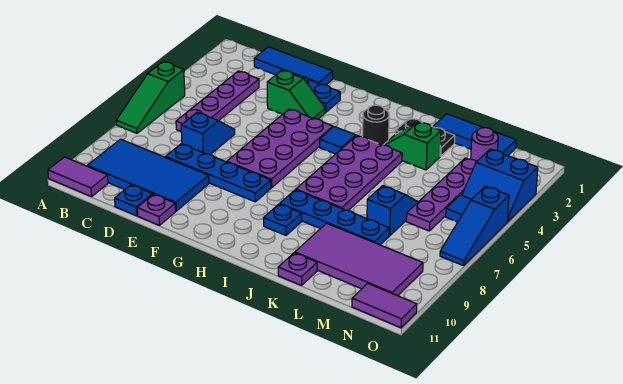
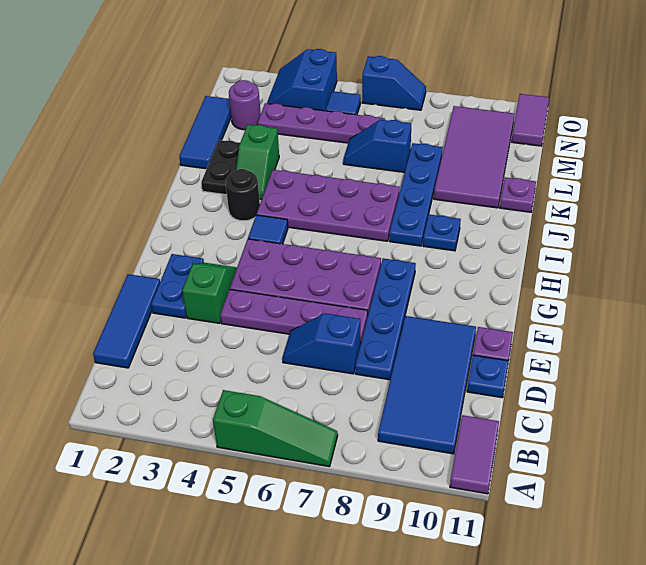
purple 1x4 plate [176,71,259,131] -> purple 1x4 plate moved to [220,289,368,342]
blue 2x2 slope [462,149,538,221] -> blue 2x2 slope turned to [267,49,337,111]
blue 1x3 slope [440,186,509,266] -> blue 1x2 slope [362,56,426,110]

